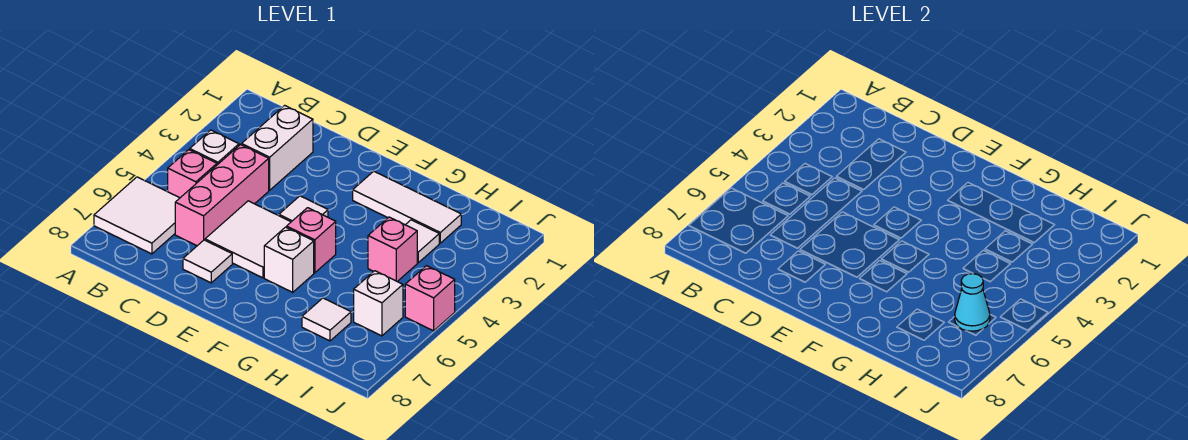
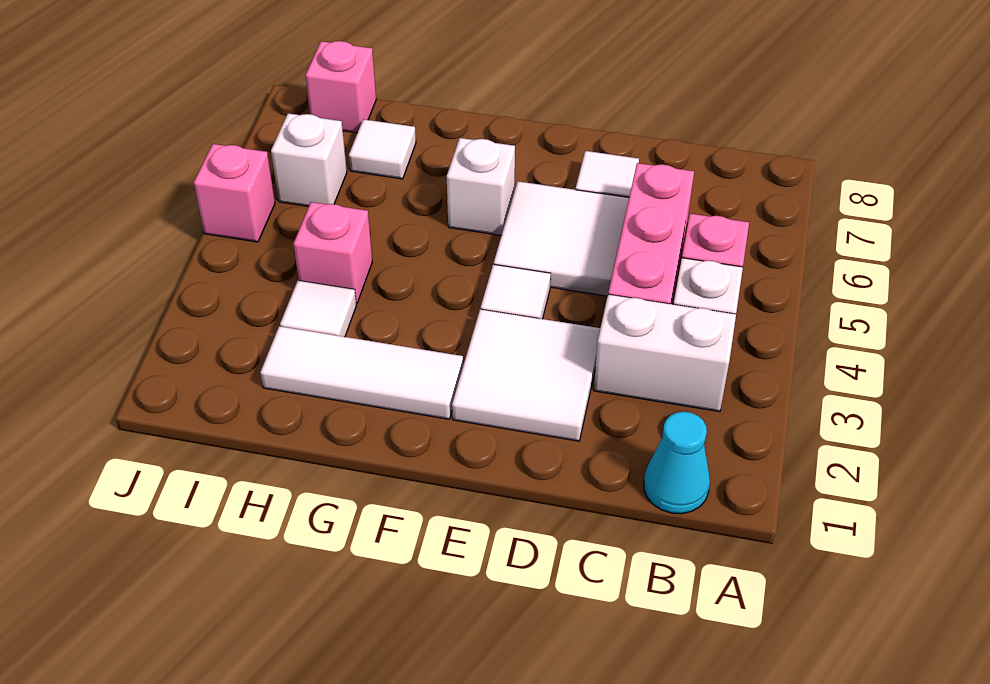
white 2x2 tile [94,177,179,254] -> white 2x2 tile moved to [452,309,600,441]
white 1x2 brick [242,105,313,190] -> white 1x2 brick turned to [594,294,736,412]
pink 1x1 brick [287,208,336,273] -> pink 1x1 brick moved to [306,41,376,133]
cyan 1x1 cone [955,274,990,331] -> cyan 1x1 cone moved to [644,412,710,514]

